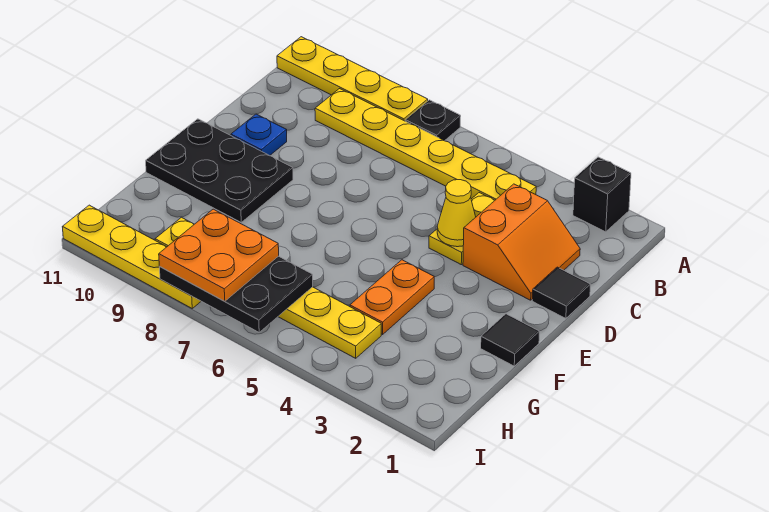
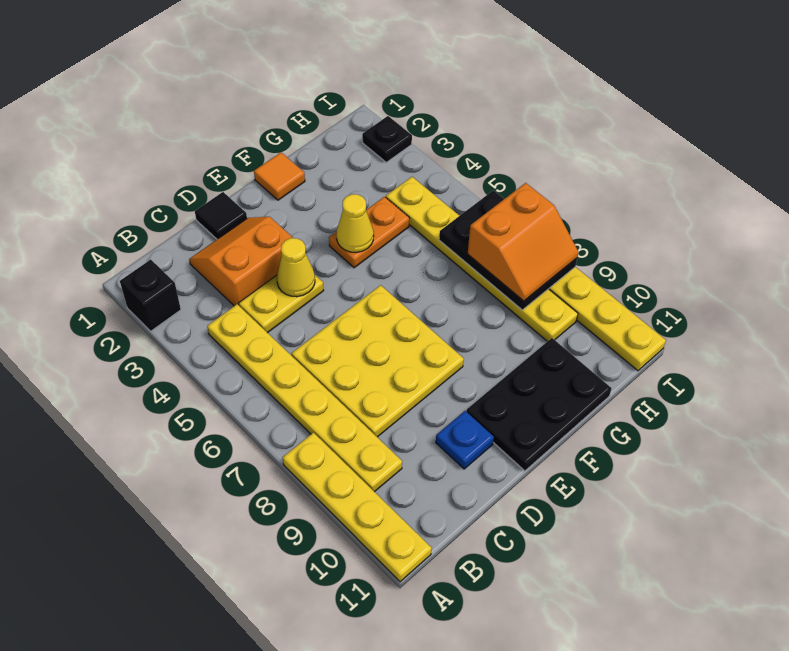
black 1x1 plate [405,100,461,141] -> black 1x1 plate moved to [362,116,412,162]
none -> yellow 3x3 plate [291,285,464,437]
black 2x3 plate [146,119,293,222] -> black 2x3 plate turned to [466,338,612,471]
black 1x1 tile [481,314,540,366] -> orange 1x1 tile [254,152,305,200]
none -> yellow 1x1 cone [336,194,374,252]
orange 2x2 plate [159,209,279,301] -> orange 2x2 slope [468,183,579,301]

